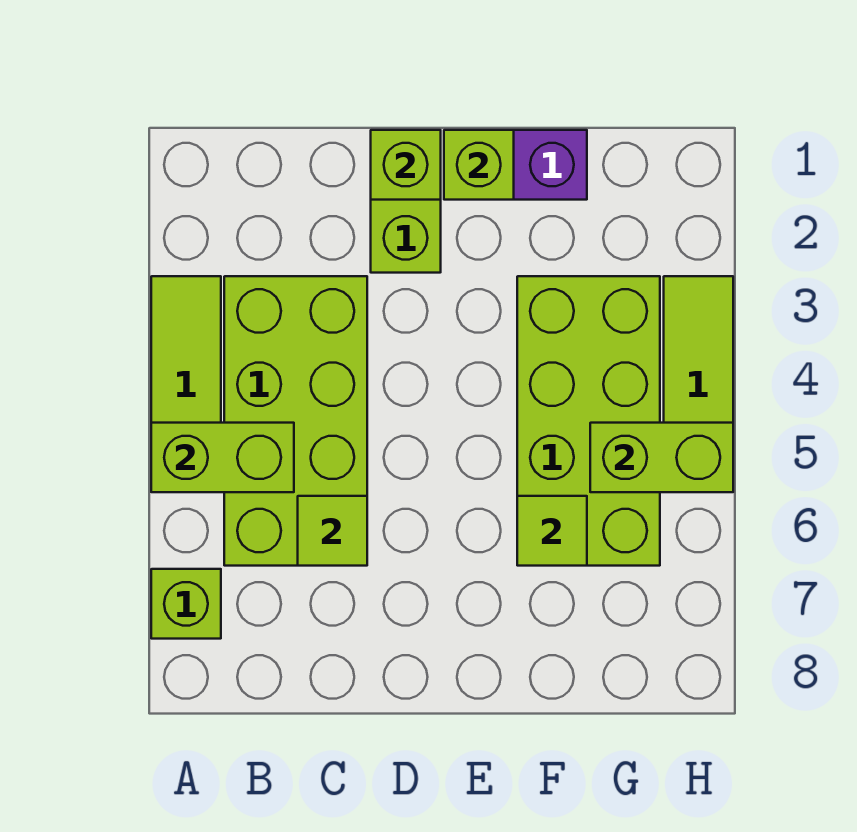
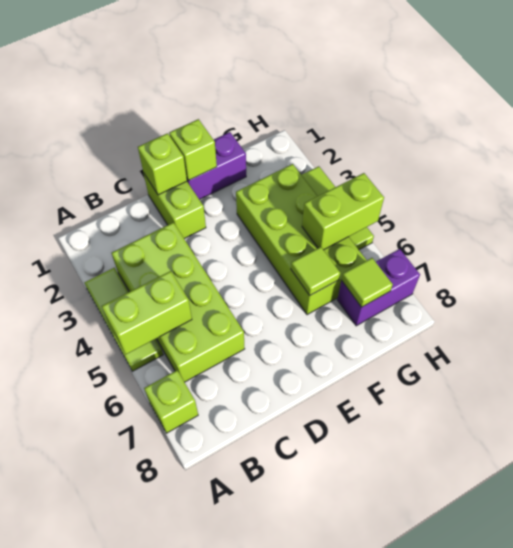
lime 1x1 tile [298,496,367,566] -> lime 1x1 tile moved to [342,258,393,307]
none -> purple 1x2 brick [337,249,420,326]

